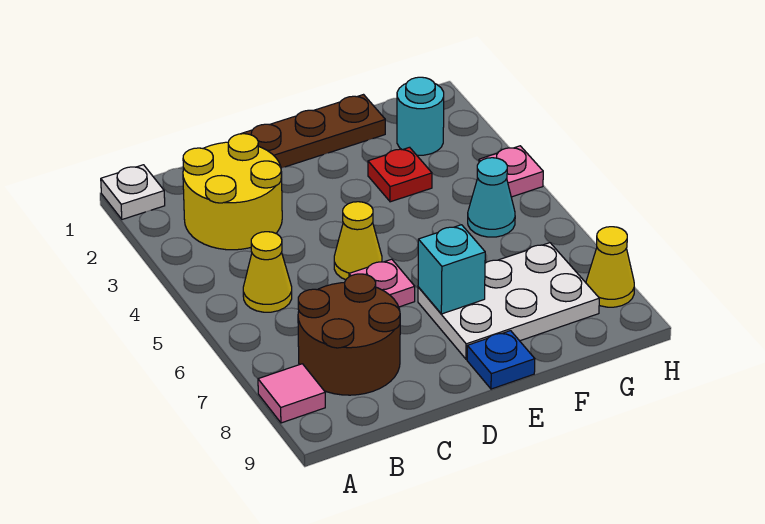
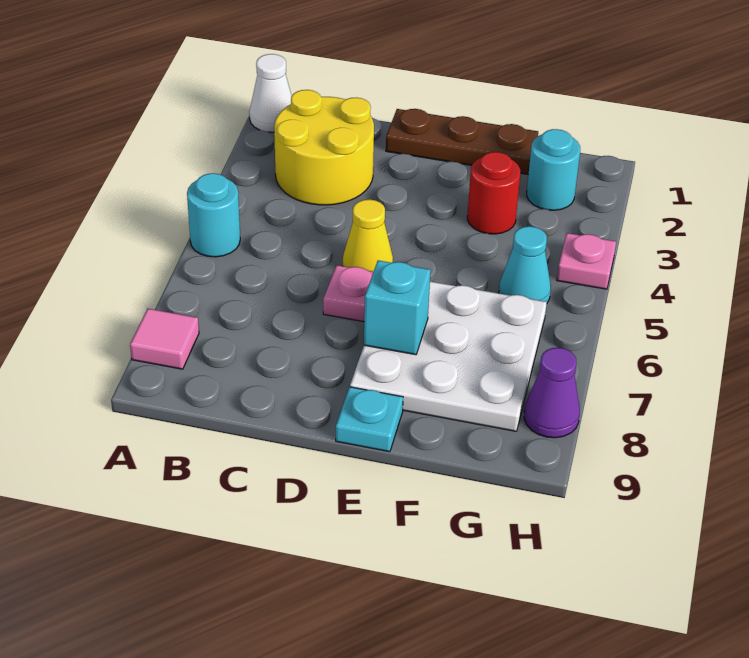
white 1x1 plate [101,165,165,219] -> white 1x1 cone [249,54,292,132]
none -> cyan 1x1 round brick [187,173,240,257]
yellow 1x1 cone [243,232,292,312] -> none
brown 2x2 round brick [298,274,400,395] -> none
white 2x3 plate [418,243,599,359] -> white 3x3 plate [350,282,547,431]
blue 1x1 plate [467,331,535,389] -> cyan 1x1 plate [336,387,403,452]
red 1x1 plate [368,147,432,202] -> red 1x1 round brick [467,152,520,234]
yellow 1x1 cone [586,227,634,307] -> purple 1x1 cone [524,348,580,438]

